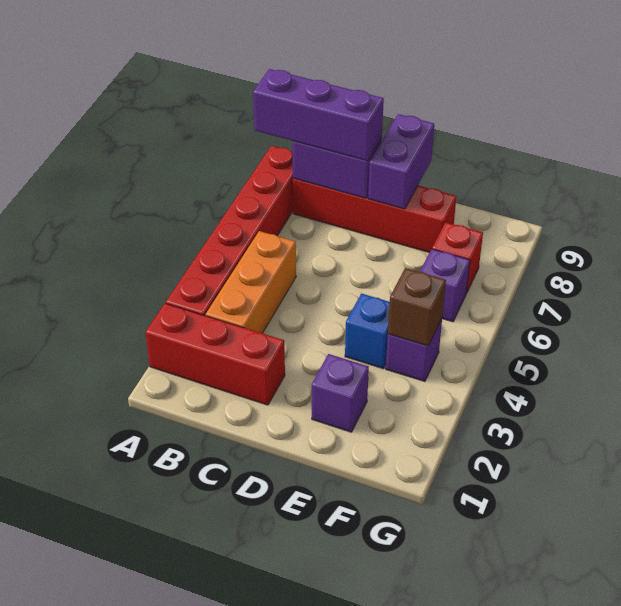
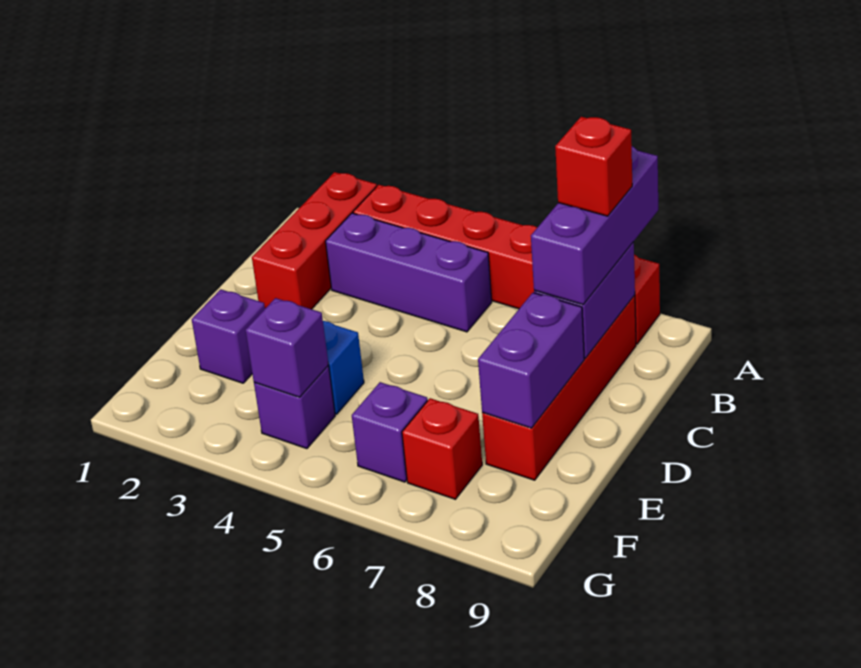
orange 1x3 brick [206,231,296,333] -> purple 1x3 brick [326,213,492,332]
none -> red 1x1 brick [555,117,632,216]
purple 1x2 brick [368,114,434,209] -> purple 1x2 brick turned to [478,293,584,428]
brown 1x1 brick [388,268,446,346] -> purple 1x1 brick [246,298,329,397]

